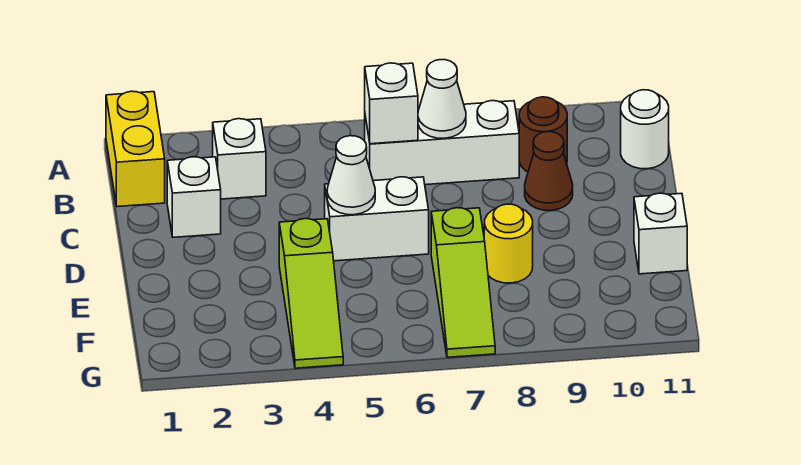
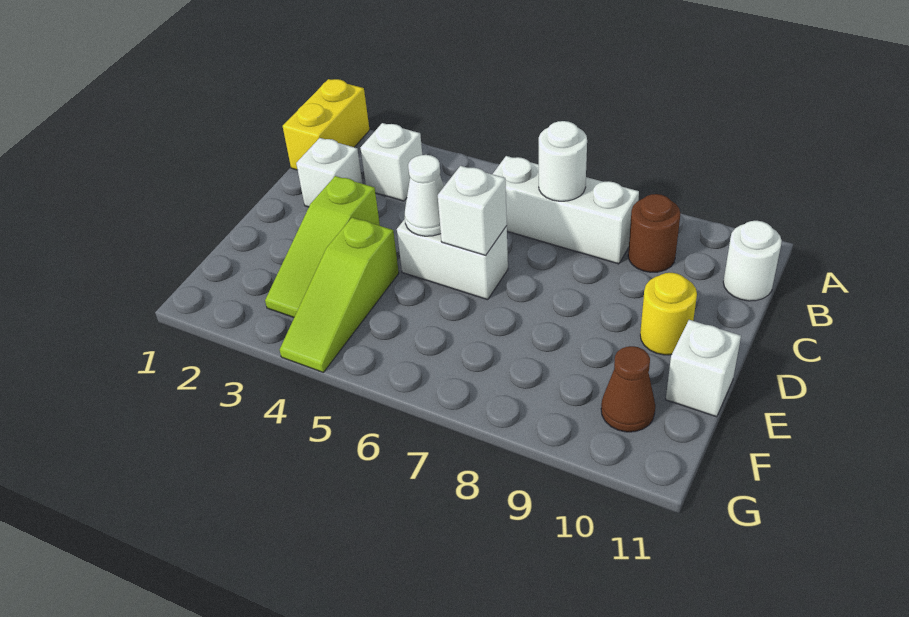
white 1x1 brick [365,63,418,144] -> white 1x1 brick moved to [438,166,507,255]
white 1x1 cone [418,60,466,138] -> white 1x1 round brick [539,121,587,201]
brown 1x1 cone [525,132,573,210] -> brown 1x1 cone moved to [601,346,655,432]
lime 1x3 slope [431,208,495,357] -> lime 1x3 slope moved to [265,176,380,317]
yellow 1x1 round brick [484,204,533,283] -> yellow 1x1 round brick moved to [640,273,697,355]

